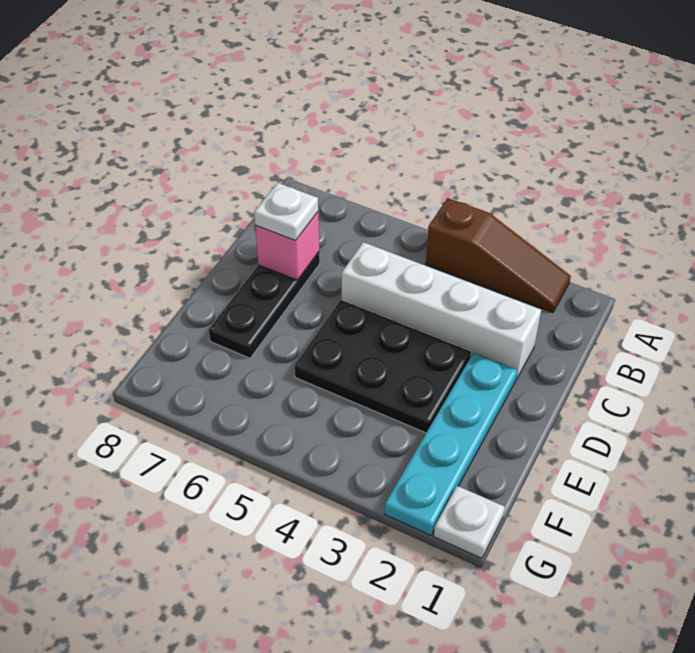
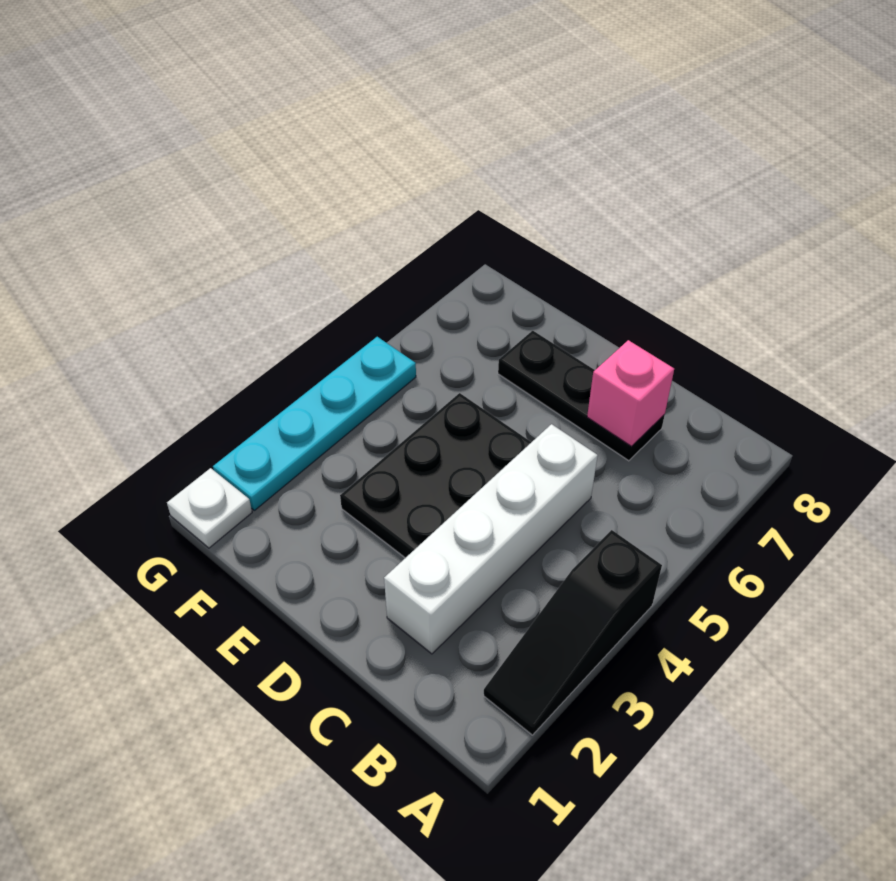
brown 1x3 slope [426,198,571,313] -> black 1x3 slope [484,530,662,735]
white 1x1 plate [254,183,318,241] -> none
cyan 1x4 plate [384,353,517,535] -> cyan 1x4 plate turned to [213,337,416,510]

